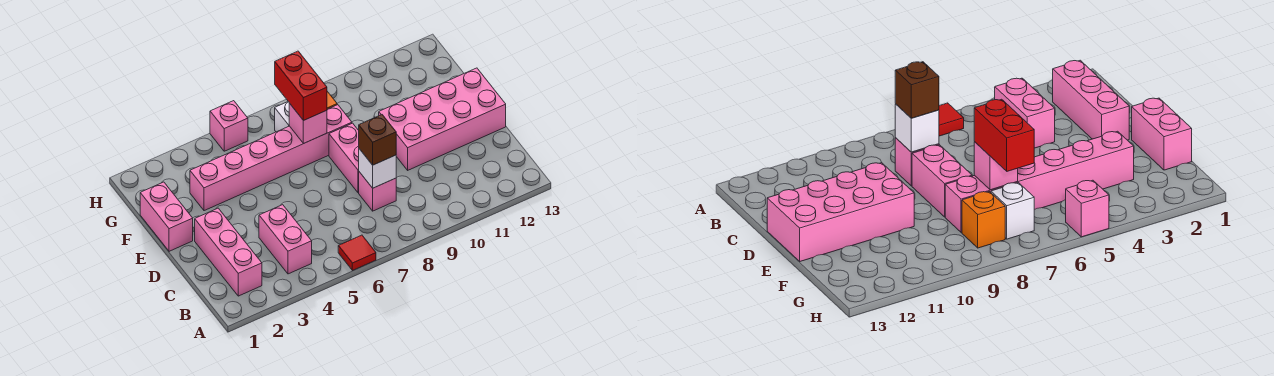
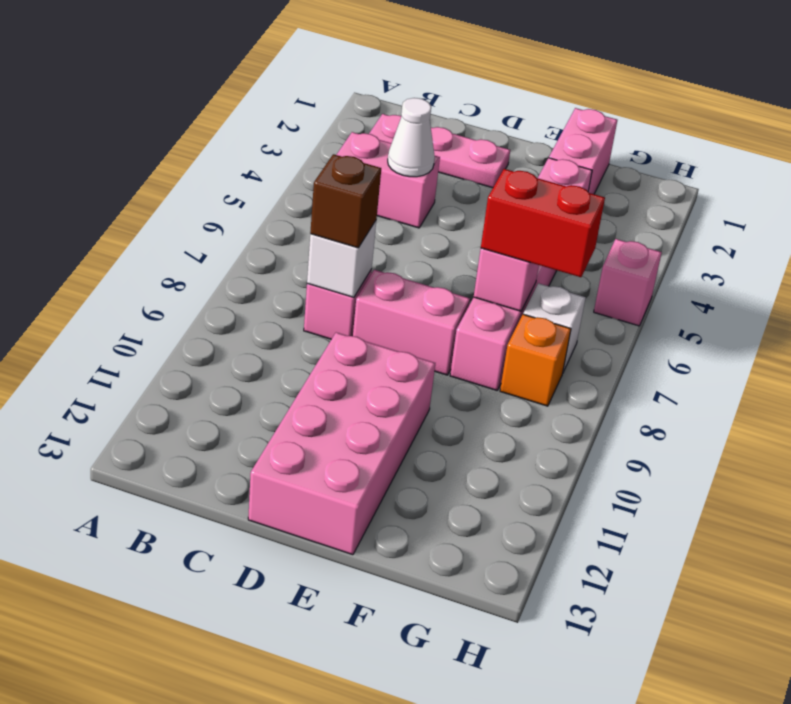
red 1x1 tile [338,235,376,271] -> none
pink 1x3 brick [195,208,262,296] -> pink 1x3 plate [369,114,510,188]
none -> white 1x1 cone [388,98,435,177]
pink 1x2 brick [140,182,193,251] -> pink 1x2 brick turned to [549,108,617,194]

